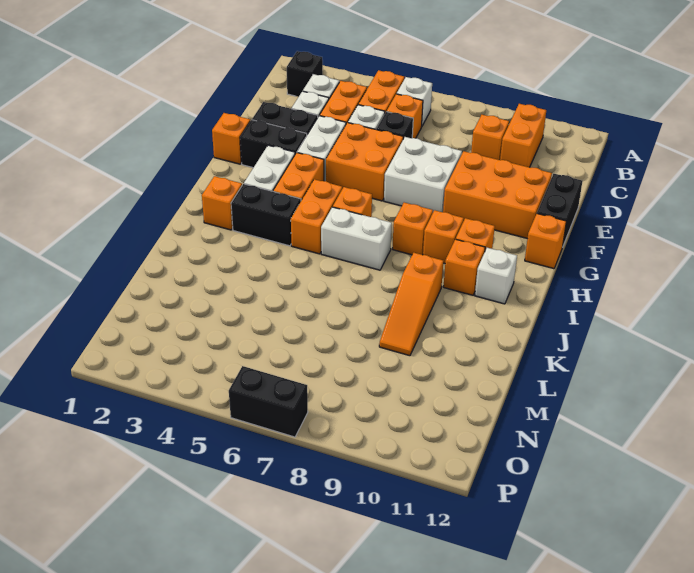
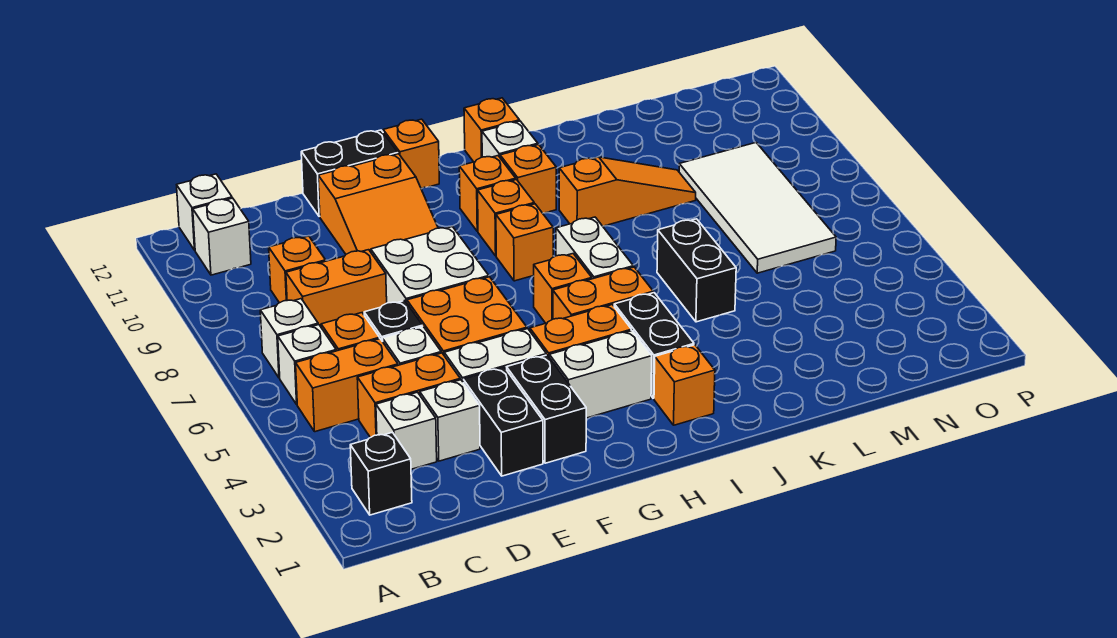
none -> white 1x1 brick [260,299,318,378]
orange 1x2 brick [500,104,546,167] -> orange 1x2 brick moved to [286,250,387,327]
none -> white 1x1 brick [193,198,251,275]
none -> white 1x1 brick [177,174,232,250]
orange 2x3 brick [443,151,552,239] -> orange 2x3 slope [318,154,438,254]
orange 1x1 brick [212,113,250,164] -> orange 1x1 brick moved to [464,98,520,162]
none -> white 2x4 tile [679,142,836,273]
black 1x2 brick [229,366,308,437] -> black 1x2 brick moved to [657,219,736,322]

